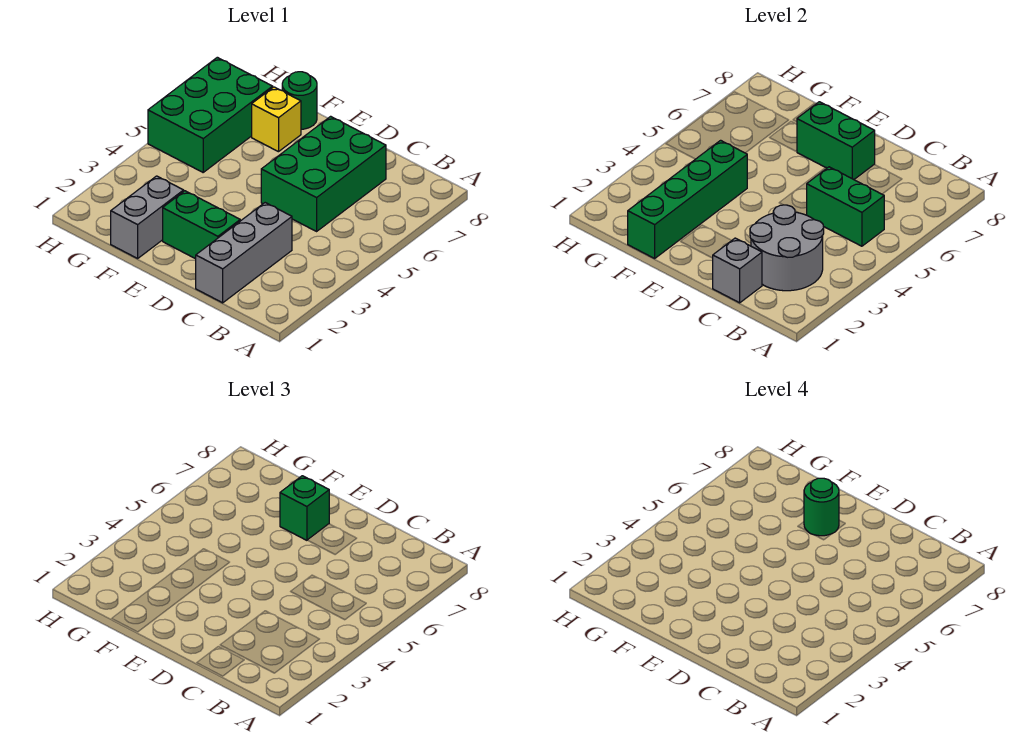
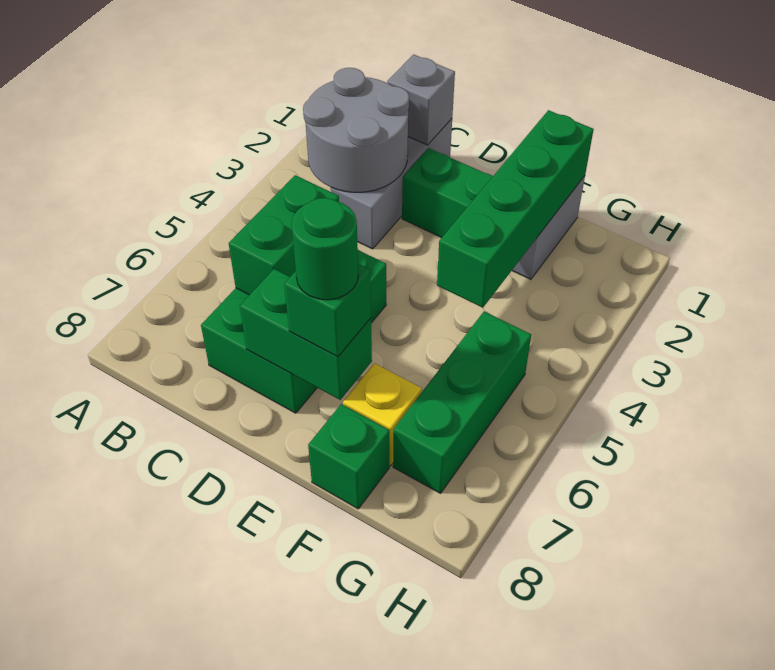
green 1x2 brick [807,167,884,246] -> green 1x2 brick turned to [229,175,339,295]
green 1x1 round brick [282,72,317,129] -> green 1x1 brick [308,404,389,509]
green 2x3 brick [148,57,273,172] -> green 1x3 brick [393,312,531,493]

